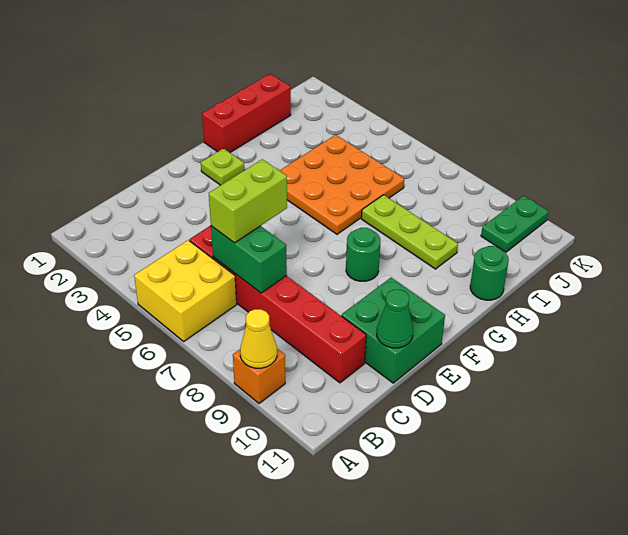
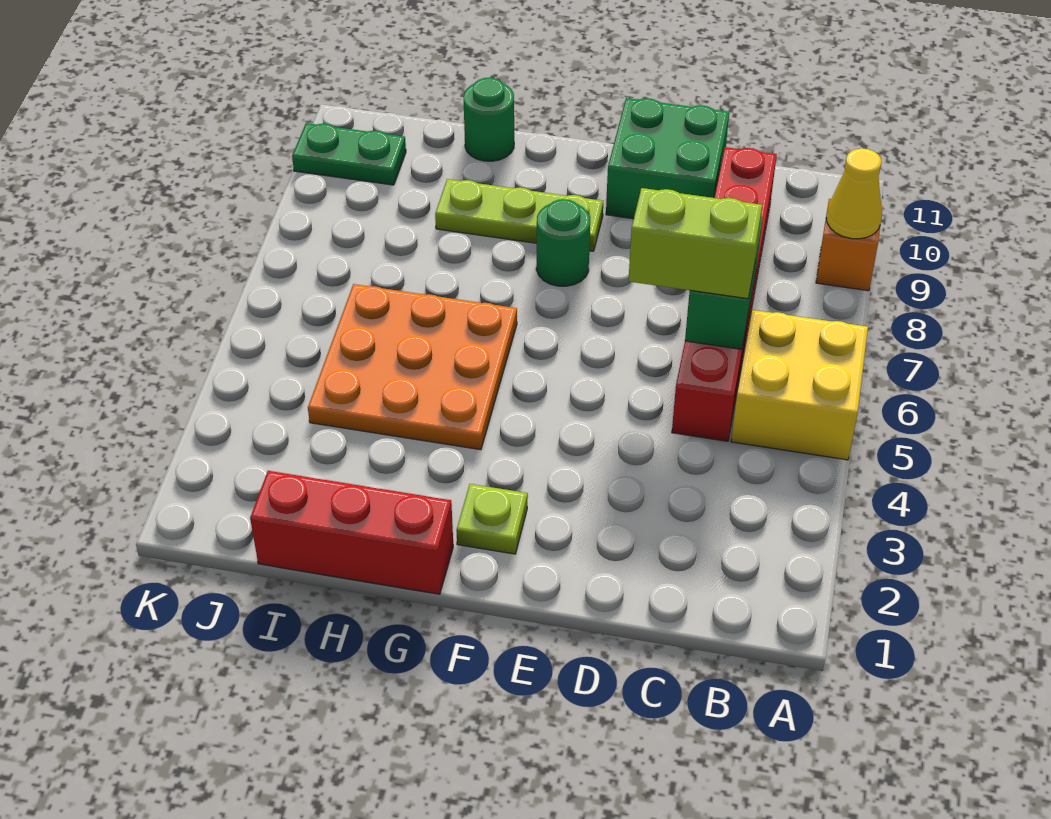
green 1x1 cone [377,290,413,348] -> none
lime 1x3 plate [361,195,458,269] -> lime 1x3 plate turned to [435,179,603,251]

